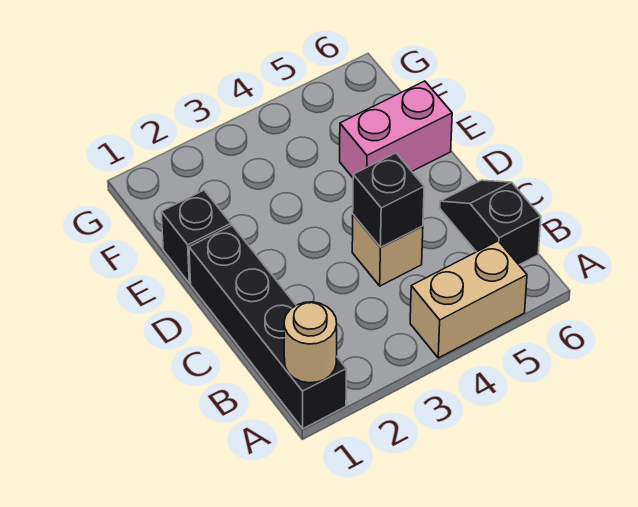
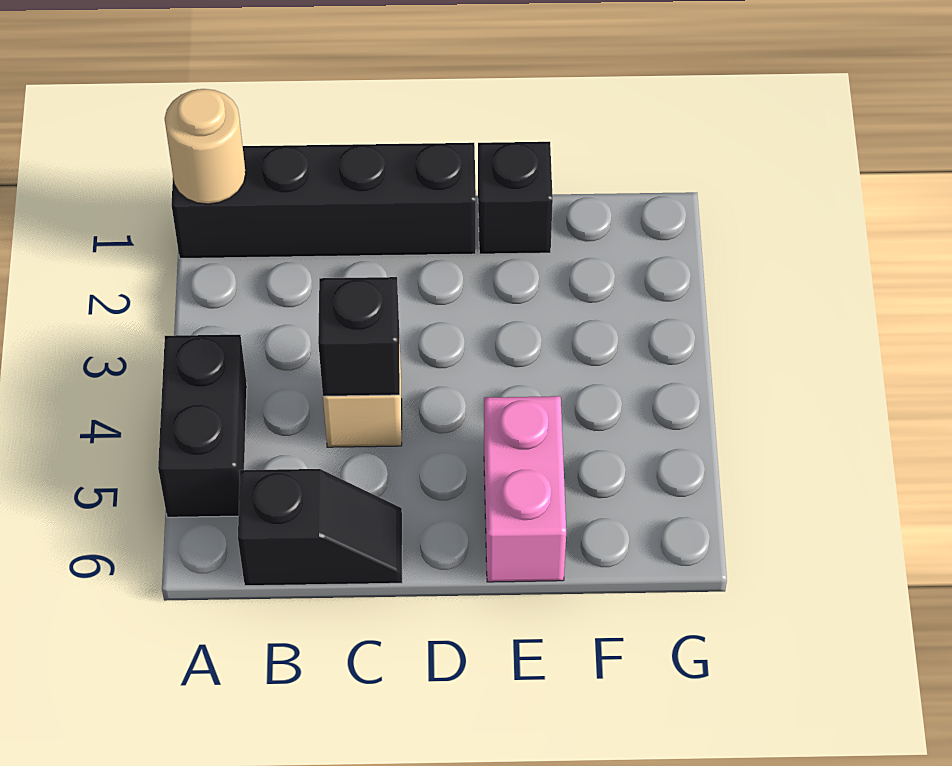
tan 1x2 brick [410,241,527,358] -> black 1x2 brick [158,335,247,517]

